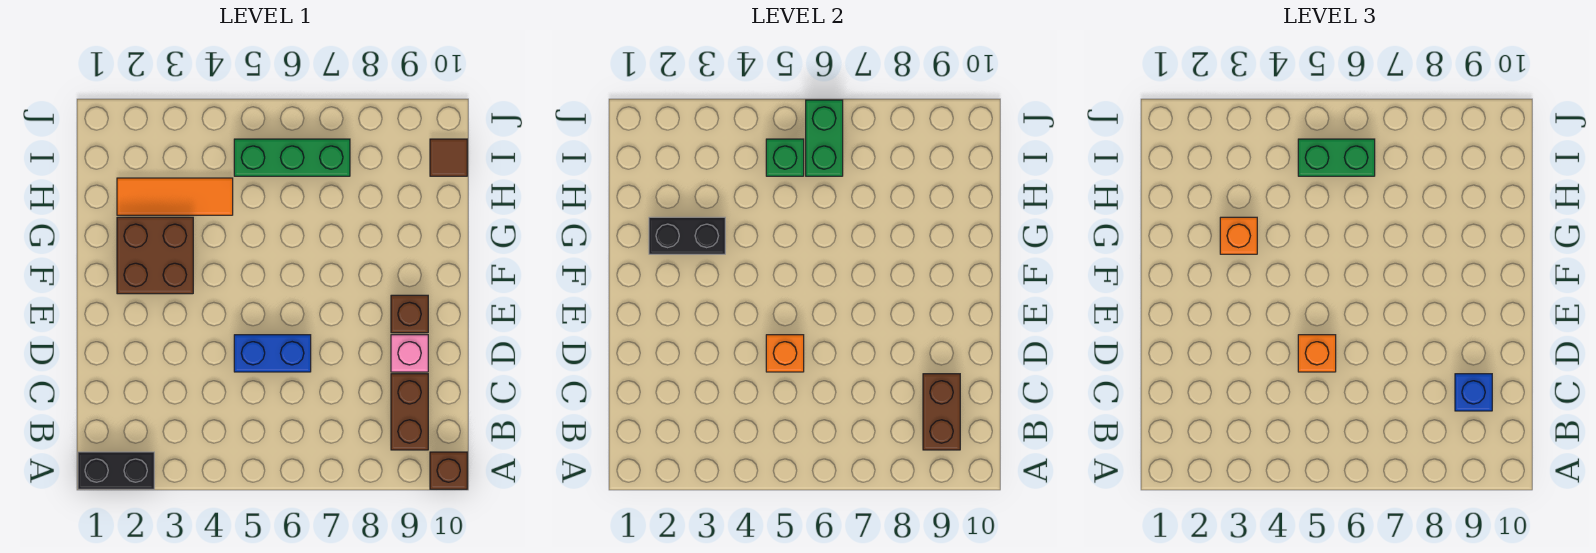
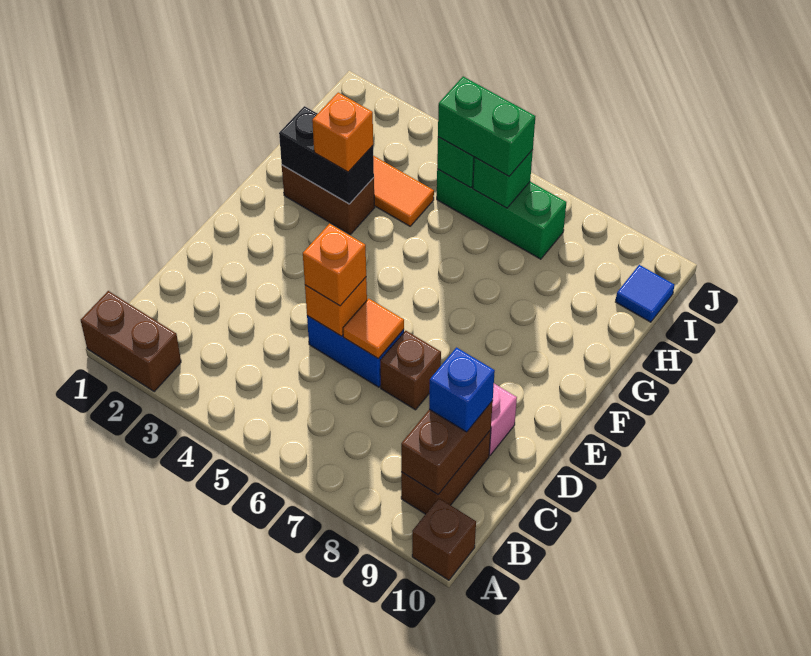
black 1x2 brick [78,452,154,489] -> brown 1x2 brick [81,291,181,391]
none -> orange 1x1 tile [343,299,404,359]
brown 1x1 brick [391,295,428,333] -> brown 1x1 brick moved to [380,331,441,410]
brown 2x2 brick [117,217,193,294] -> brown 1x2 brick [282,165,375,234]
green 1x2 brick [806,100,843,176] -> green 1x1 brick [473,150,533,208]
brown 1x1 tile [430,139,467,176] -> blue 1x1 tile [616,265,674,322]

